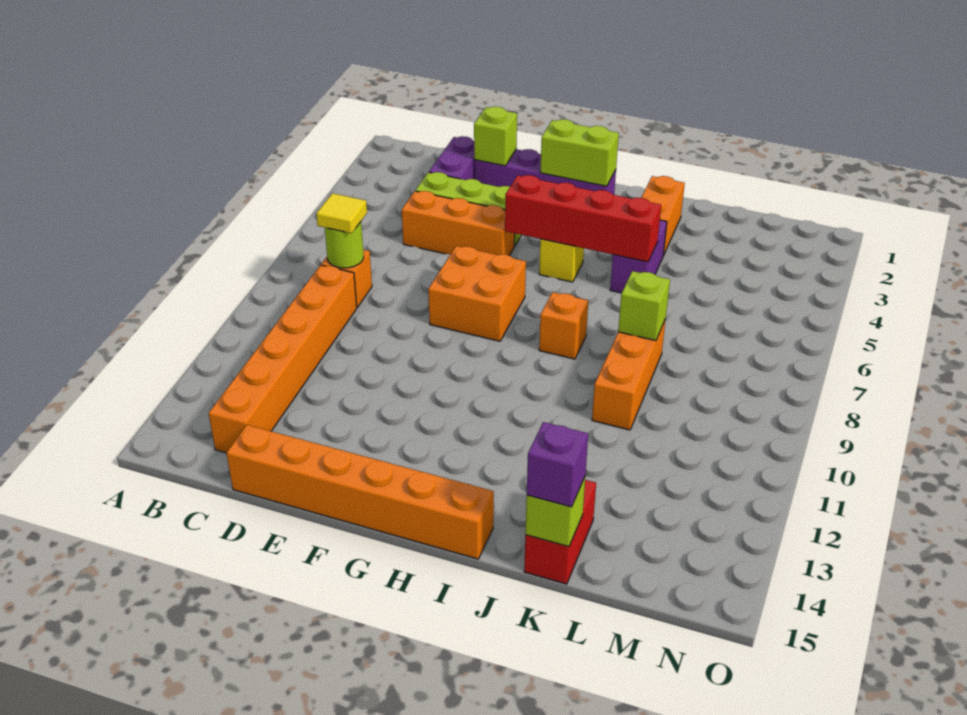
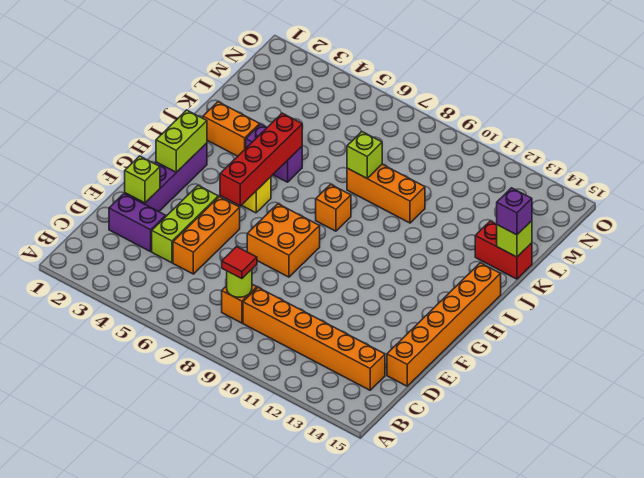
yellow 1x1 tile [316,193,367,233] -> red 1x1 tile [222,247,257,279]

